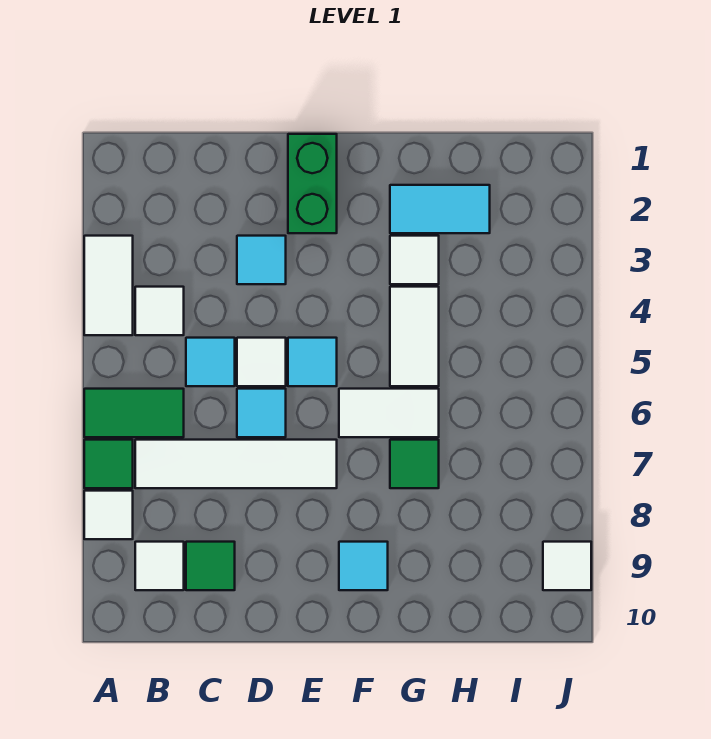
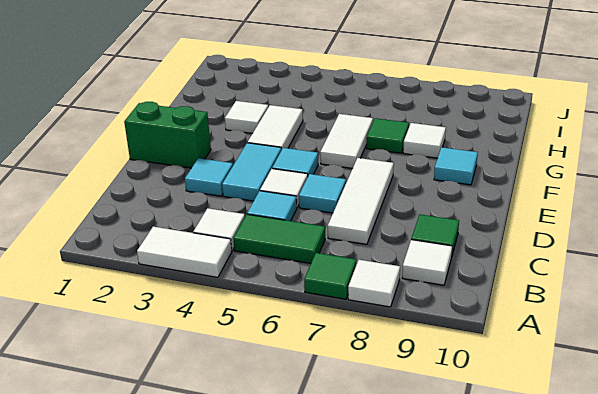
green 1x2 tile [84,389,184,437] -> green 1x2 tile turned to [233,214,325,263]
white 1x4 tile [135,440,337,488] -> white 1x3 tile [328,158,394,244]
cyan 1x2 tile [390,185,490,233] -> cyan 1x2 tile moved to [222,143,281,201]
white 1x2 tile [390,287,439,386] -> white 1x2 tile turned to [248,105,303,150]
white 1x1 tile [543,542,591,590] -> white 1x1 tile moved to [403,123,446,158]

